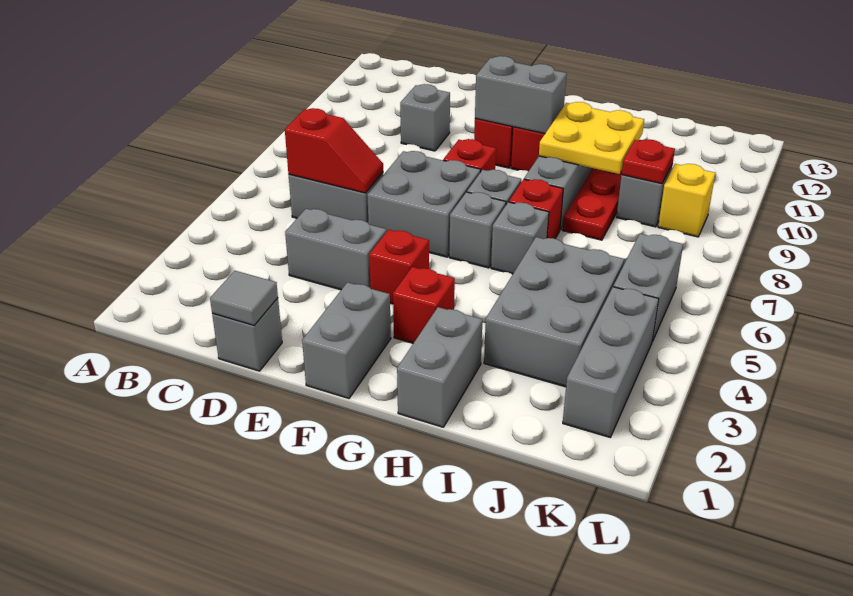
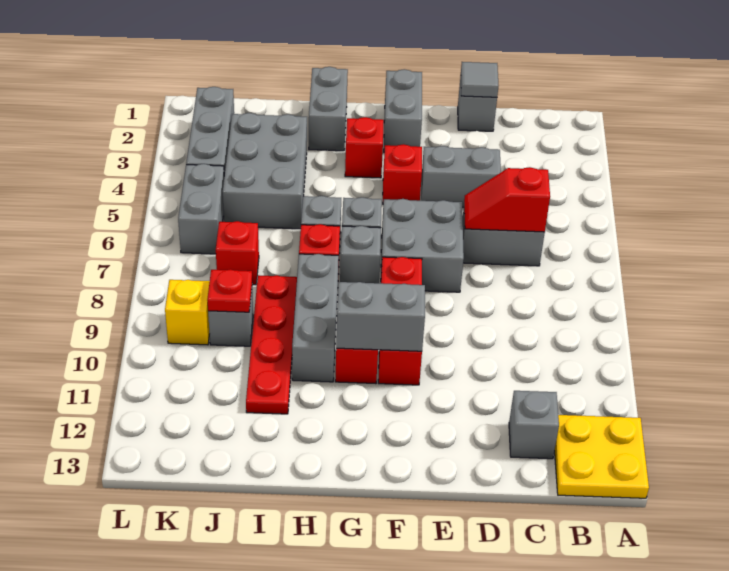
grey 1x1 brick [400,84,450,151] -> grey 1x1 brick moved to [509,391,559,459]
yellow 2x2 plate [539,102,644,174] -> yellow 2x2 plate moved to [555,415,649,498]
none -> red 1x1 brick [216,221,259,285]

